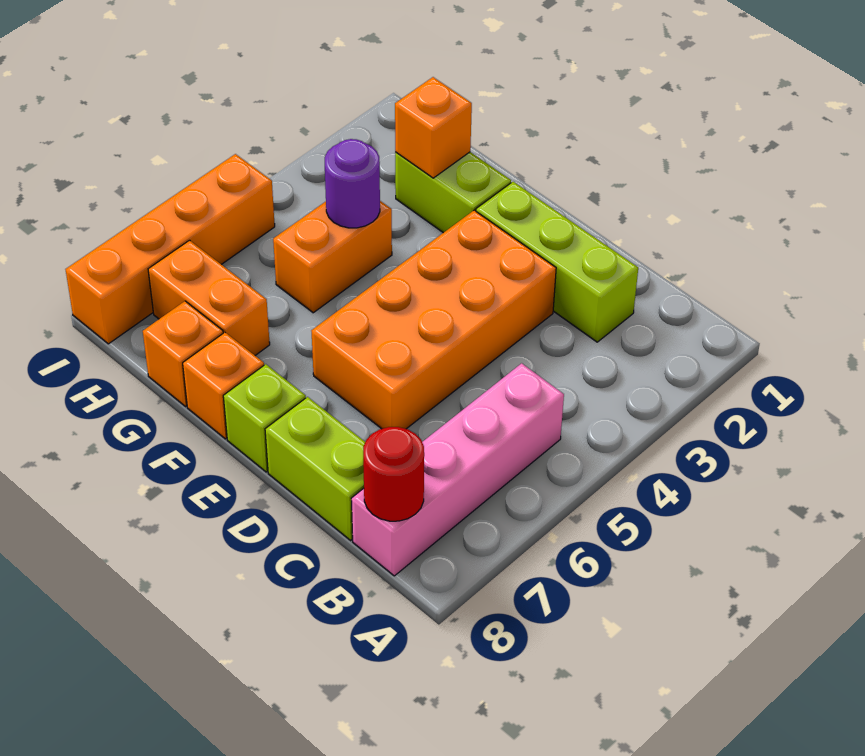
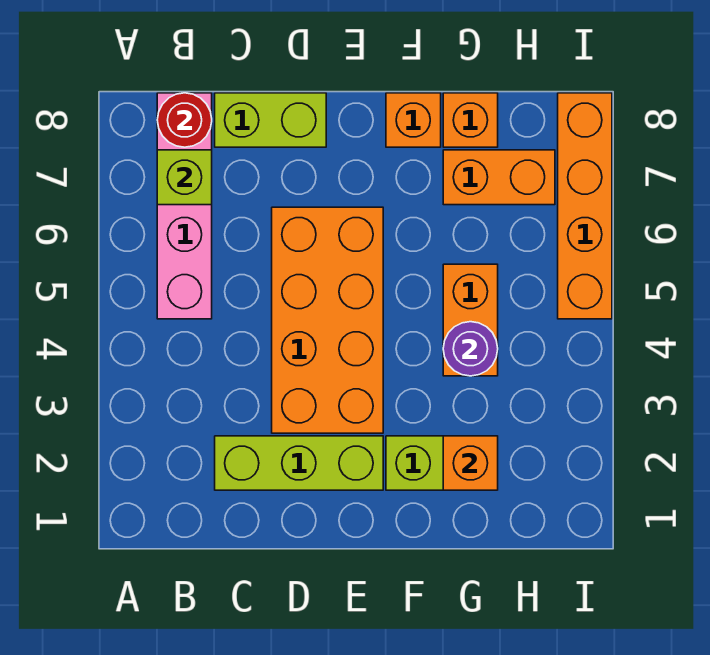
lime 1x1 brick [223,364,306,472] -> lime 1x1 brick moved to [157,150,212,205]

